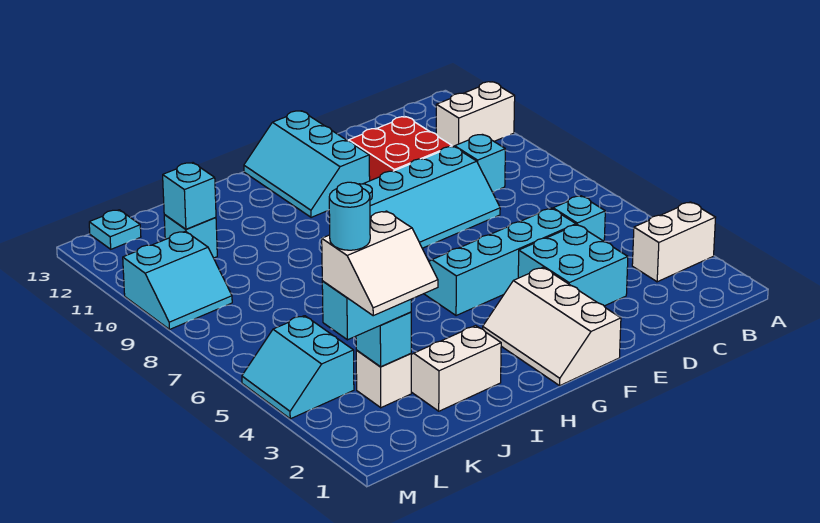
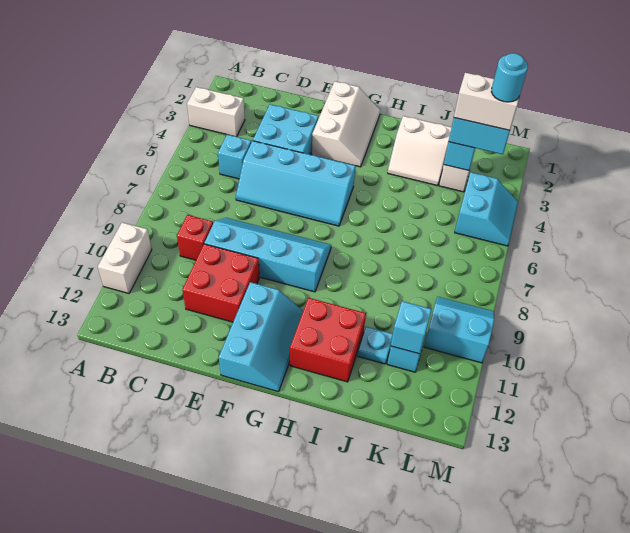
white 1x2 brick [436,82,515,147] -> white 1x2 brick turned to [98,223,152,293]
cyan 1x1 brick [455,135,505,192] -> red 1x1 brick [177,215,213,260]
none -> red 2x2 brick [290,298,366,382]
cyan 1x1 plate [89,210,141,249] -> cyan 1x1 plate moved to [358,327,393,364]

